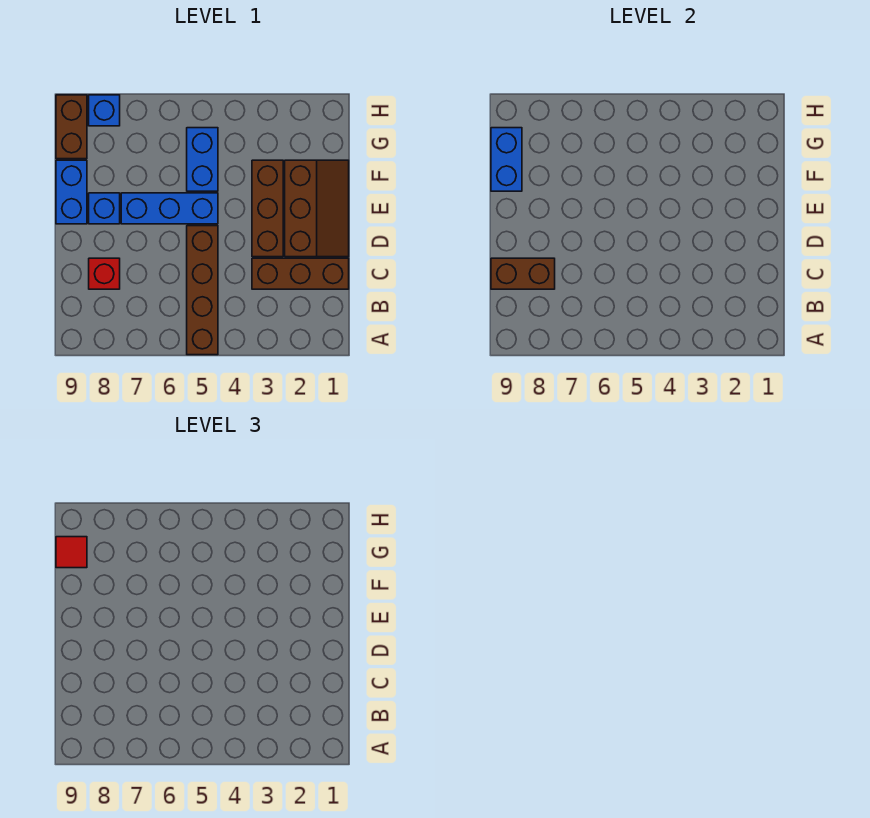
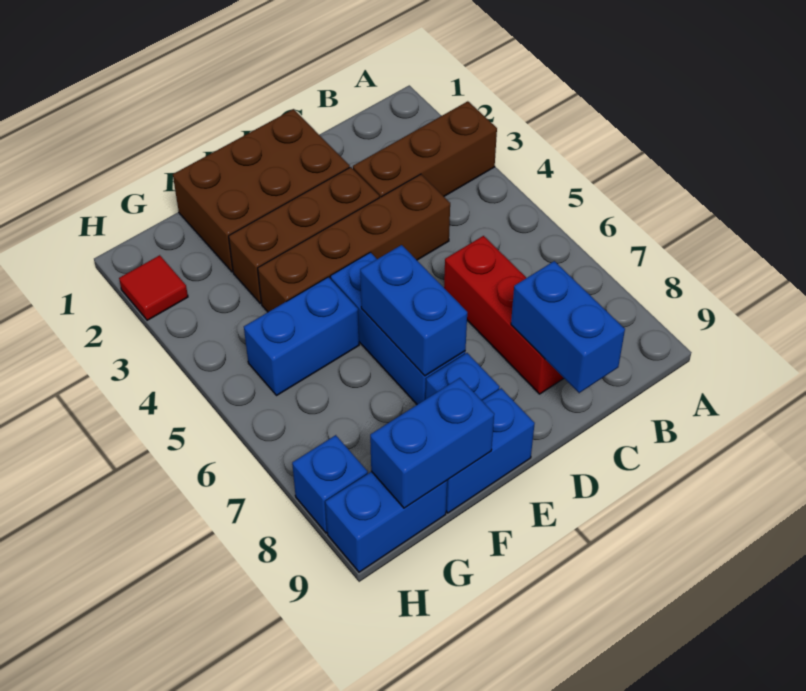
brown 1x4 brick [187,226,218,355] -> brown 1x4 brick moved to [258,174,450,312]
brown 1x3 brick [252,258,349,289] -> brown 1x3 brick turned to [353,101,497,198]
red 1x1 brick [89,258,120,289] -> red 1x3 brick [444,236,564,394]
brown 1x2 brick [491,258,555,289] -> blue 1x2 brick [511,261,625,393]
brown 2x3 slope [285,160,349,257] -> brown 2x3 brick [173,109,350,272]
none -> blue 1x2 brick [360,245,467,376]
brown 1x2 brick [56,95,87,159] -> blue 1x2 brick [325,471,447,572]
red 1x1 tile [56,537,87,568] -> red 1x1 tile moved to [119,255,188,320]

